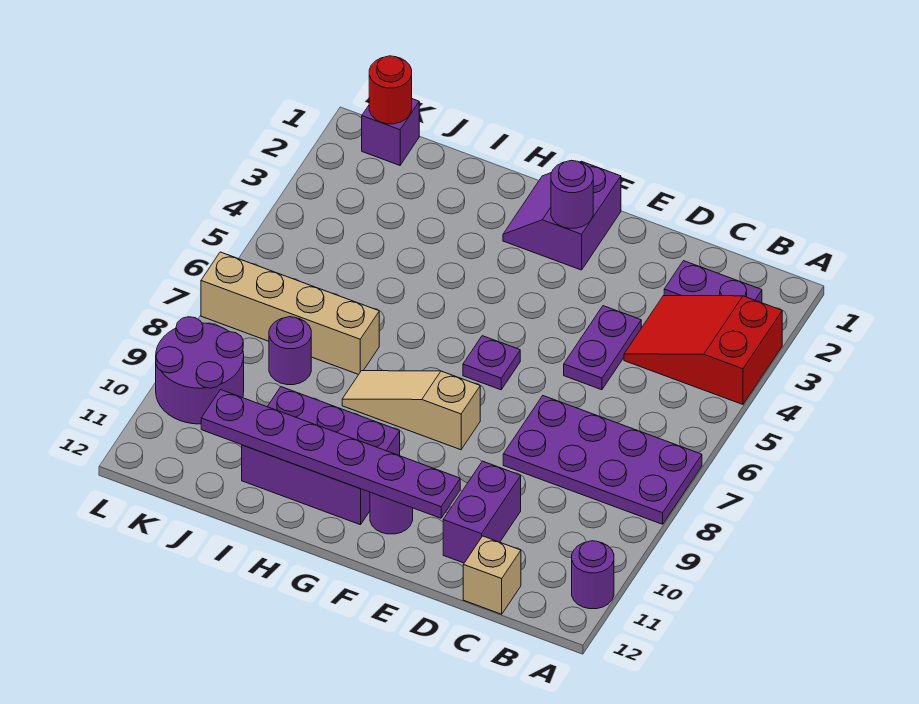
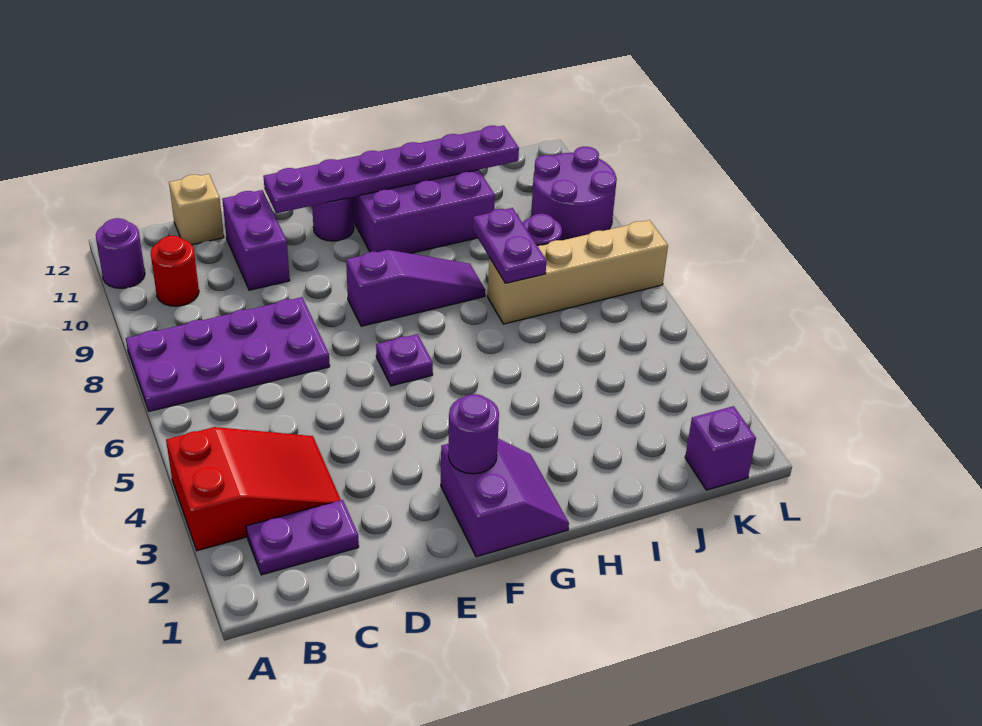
purple 1x2 plate [564,306,641,390] -> purple 1x2 plate moved to [473,208,546,283]
tan 1x3 slope [342,371,480,450] -> purple 1x3 slope [346,250,485,326]
red 1x1 round brick [369,56,412,124] -> red 1x1 round brick moved to [151,236,199,306]

